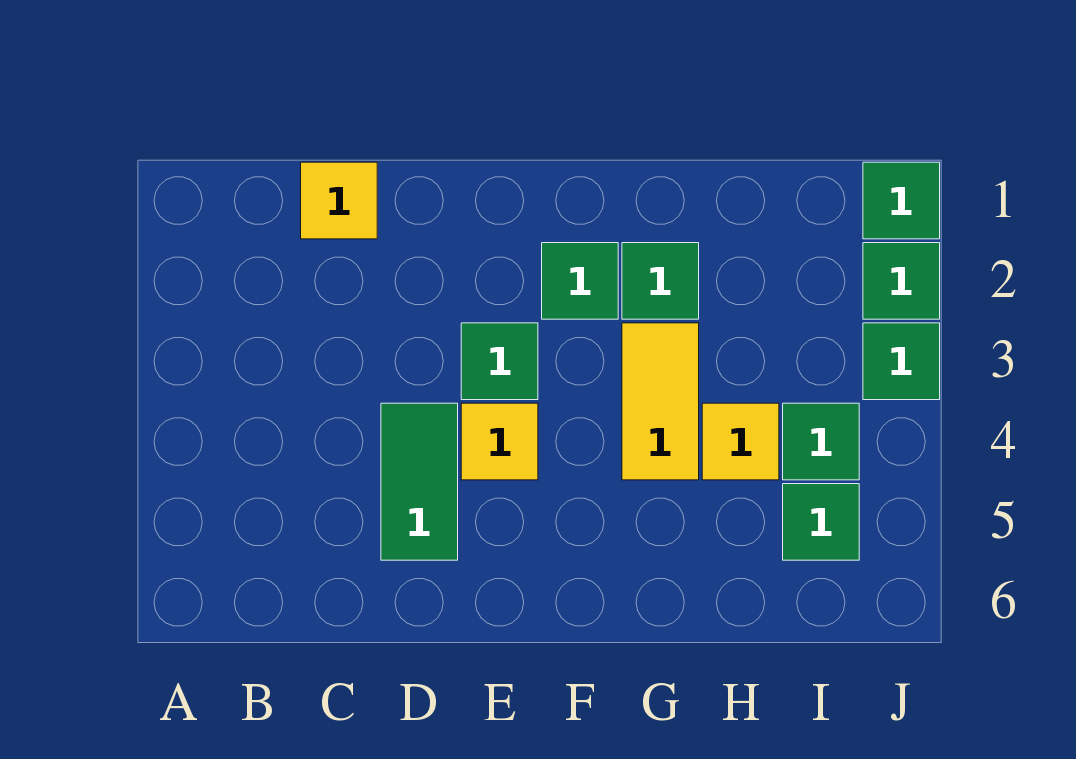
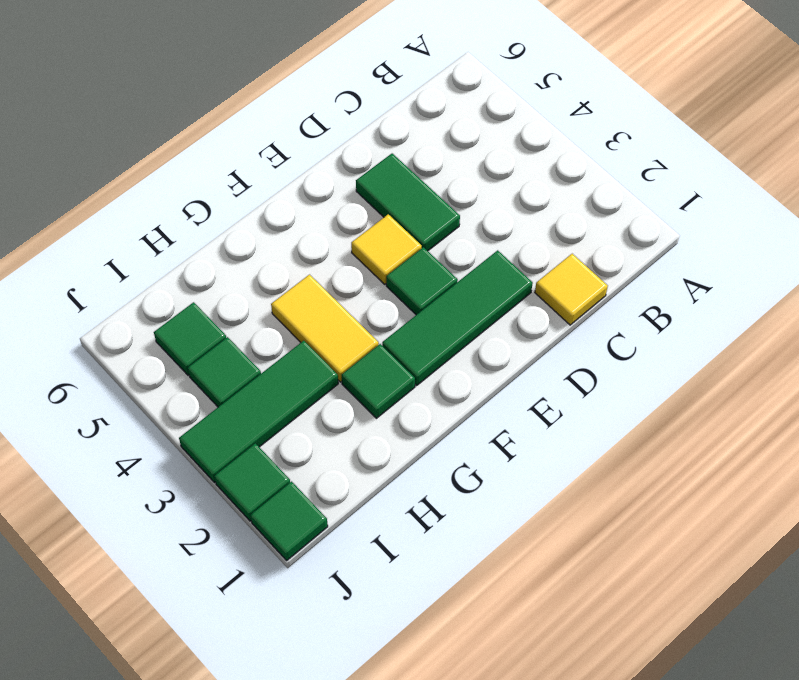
green 1x1 tile [542,243,618,319] -> green 1x3 tile [382,250,533,385]
yellow 1x1 tile [702,403,779,480] -> none
green 1x1 tile [863,323,940,400] -> green 1x3 tile [179,341,338,483]

